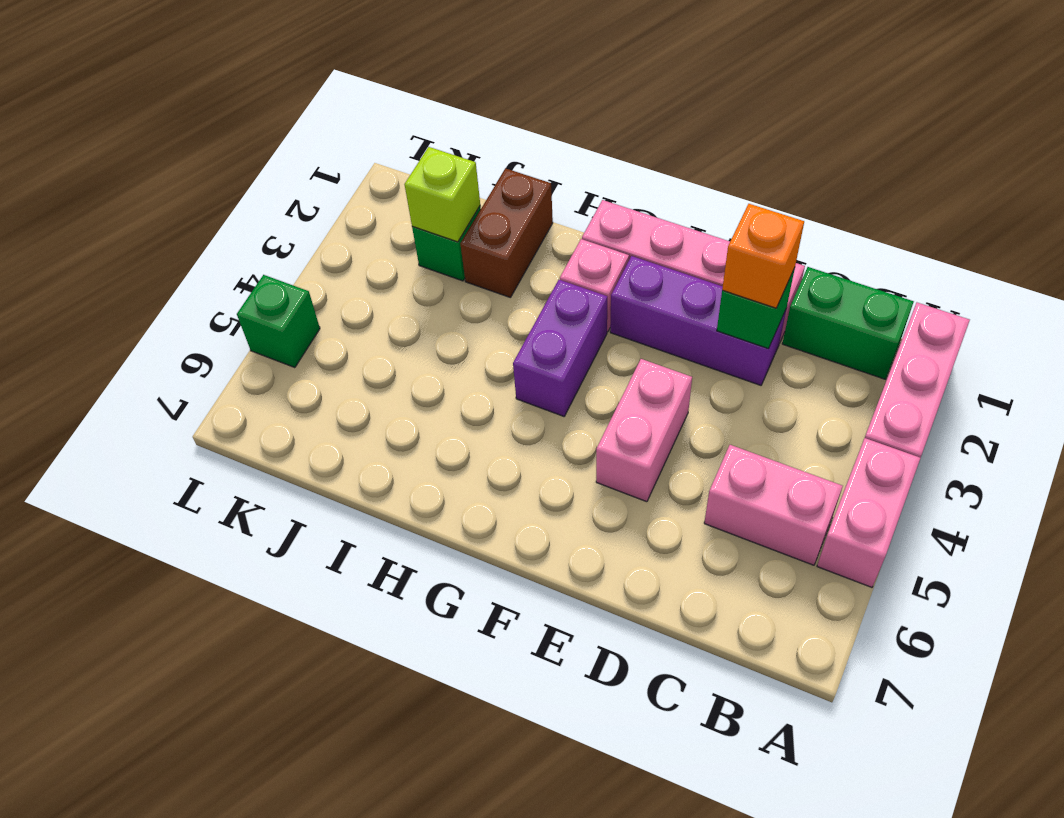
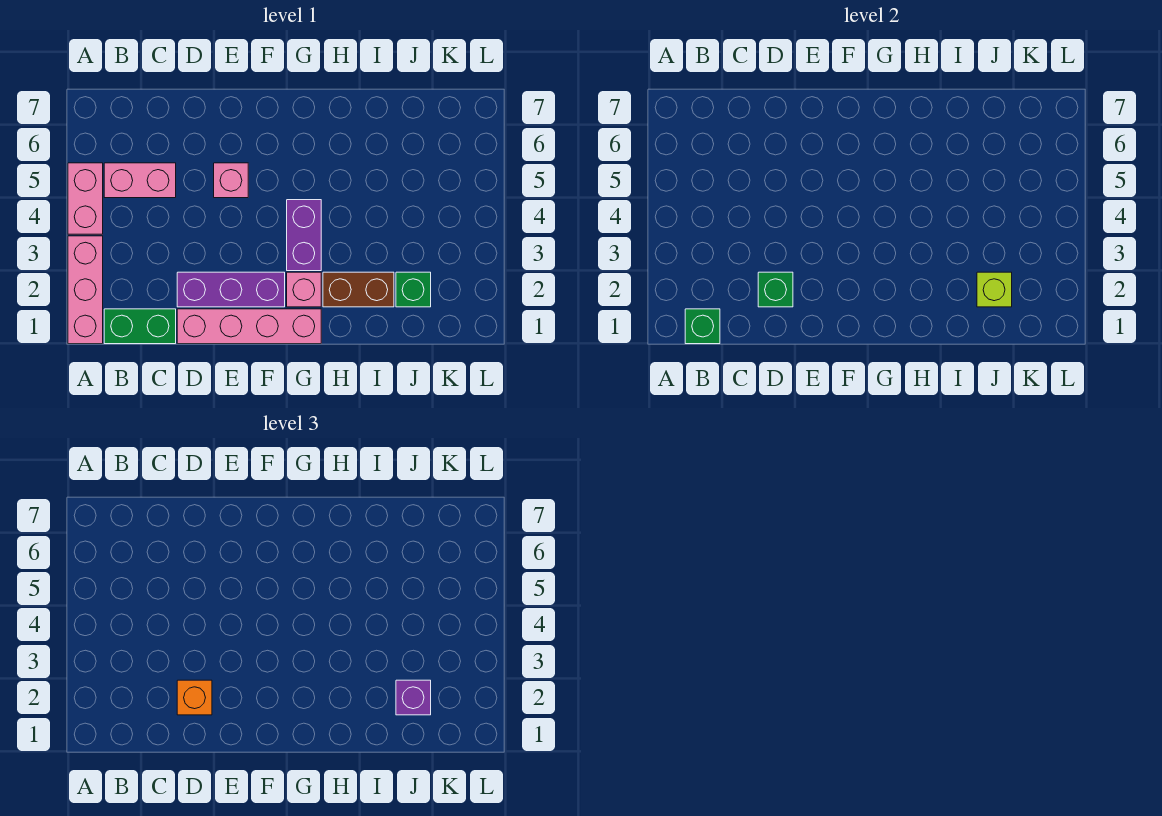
pink 1x2 brick [596,359,692,502] -> pink 1x1 brick [214,163,248,198]
brown 1x2 brick [460,168,553,298] -> brown 1x2 brick turned to [323,272,394,307]
none -> purple 1x1 brick [396,680,431,715]
green 1x1 brick [237,275,320,368] -> green 1x1 brick moved to [685,309,720,344]

